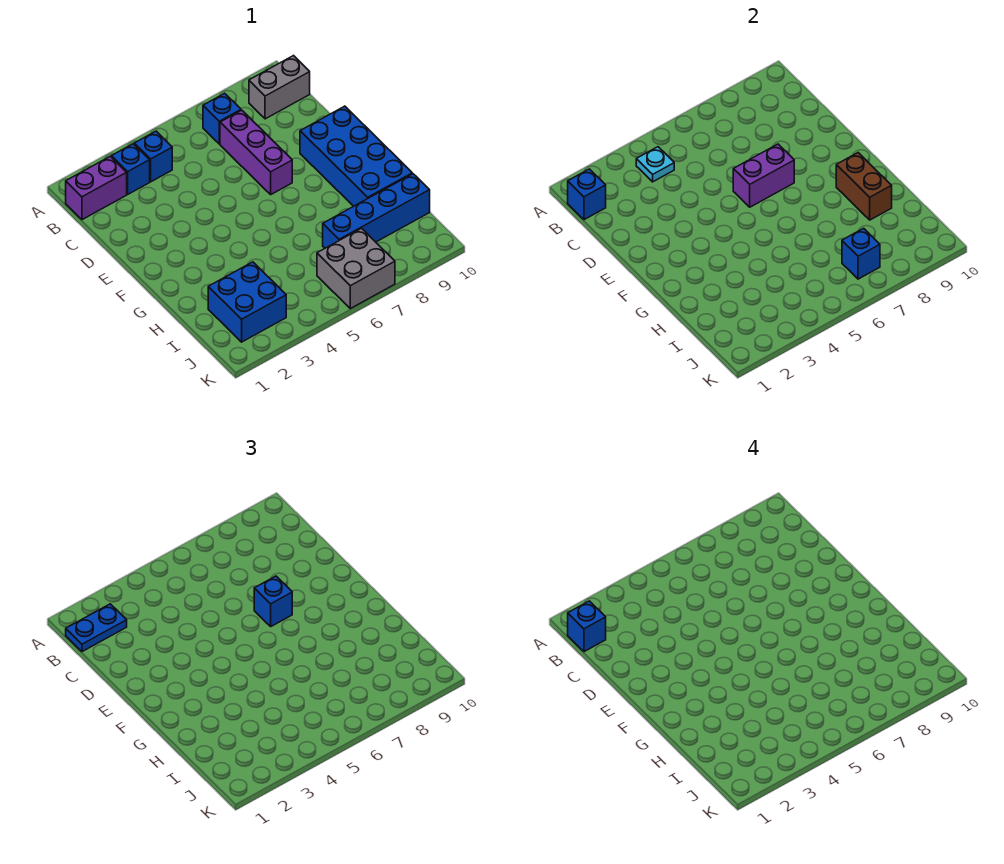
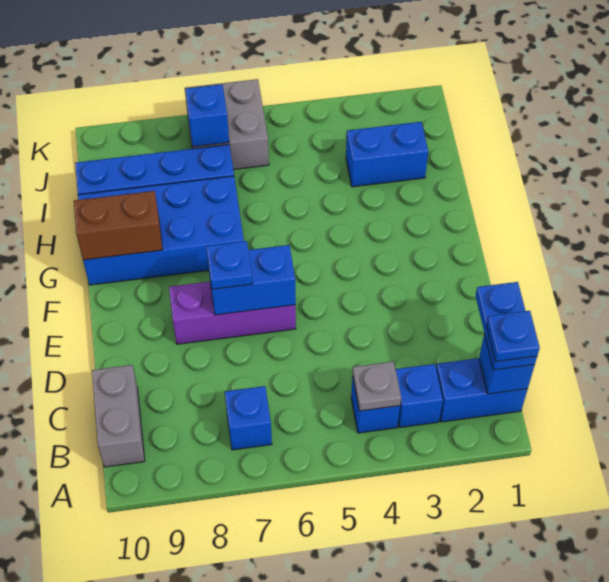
purple 1x2 brick [66,156,127,220] -> blue 1x2 brick [436,358,528,422]
blue 1x2 plate [66,604,127,652] -> blue 1x2 plate turned to [476,282,537,370]
blue 1x1 brick [568,601,606,652] -> blue 1x1 plate [486,311,540,362]
cyan 1x1 plate [636,147,674,182] -> grey 1x1 plate [353,361,401,411]
grey 1x2 brick [249,56,310,119] -> grey 1x2 brick turned to [92,365,145,467]
purple 1x3 brick [220,110,292,194] -> purple 1x3 brick turned to [169,281,296,344]
purple 1x2 brick [733,144,794,207] -> blue 1x2 brick [208,245,296,315]
blue 1x1 brick [254,576,292,626] -> blue 1x1 plate [206,241,253,289]
blue 2x4 brick [300,106,412,206] -> blue 2x4 brick turned to [78,176,244,285]
brown 1x2 brick [836,153,892,220] -> brown 1x2 brick turned to [74,191,163,260]
blue 2x2 brick [208,262,286,342] -> blue 1x2 brick [346,122,428,187]

